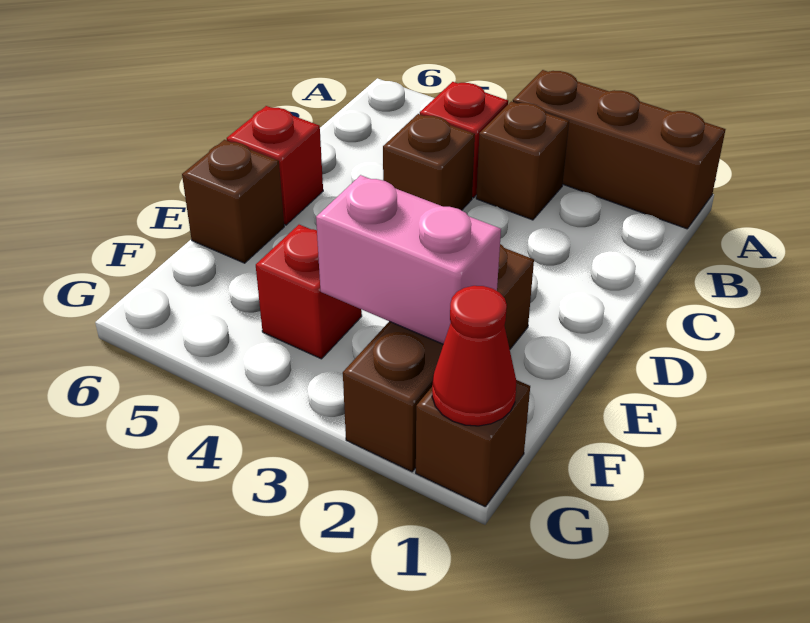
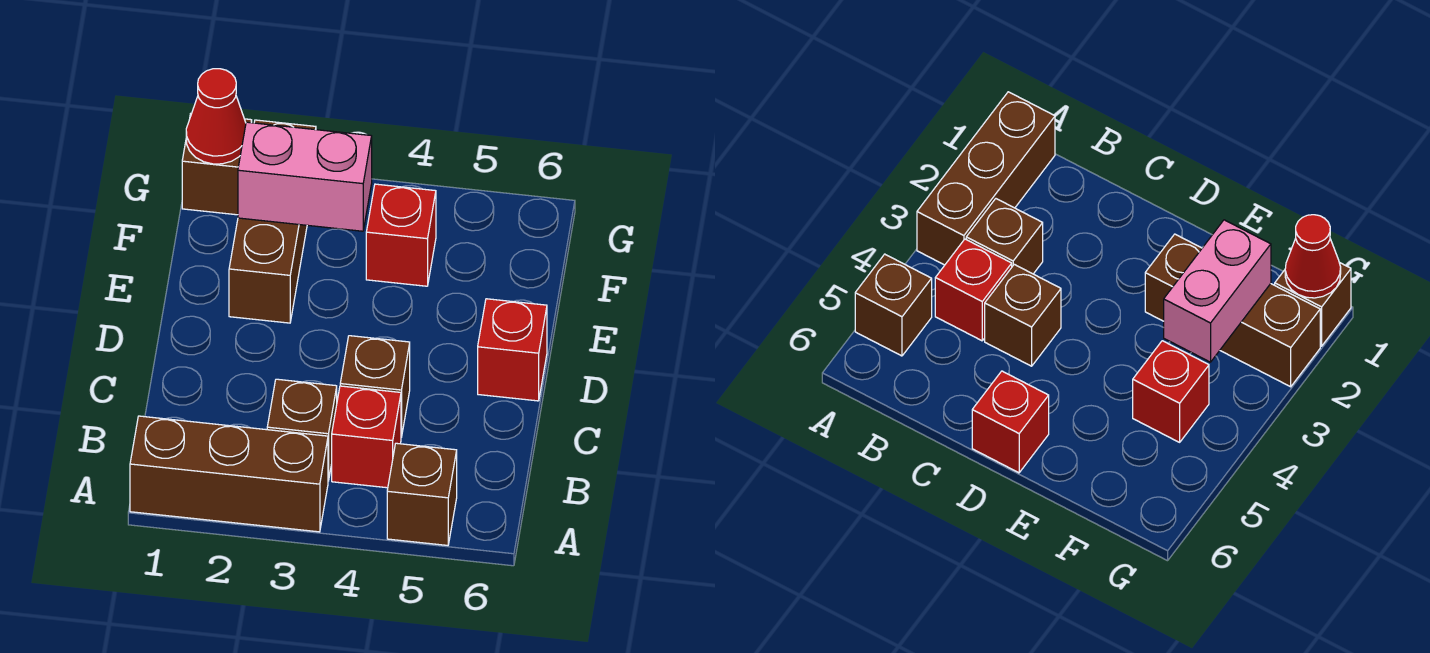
brown 1x1 brick [182,140,284,263] -> brown 1x1 brick moved to [387,443,457,545]

